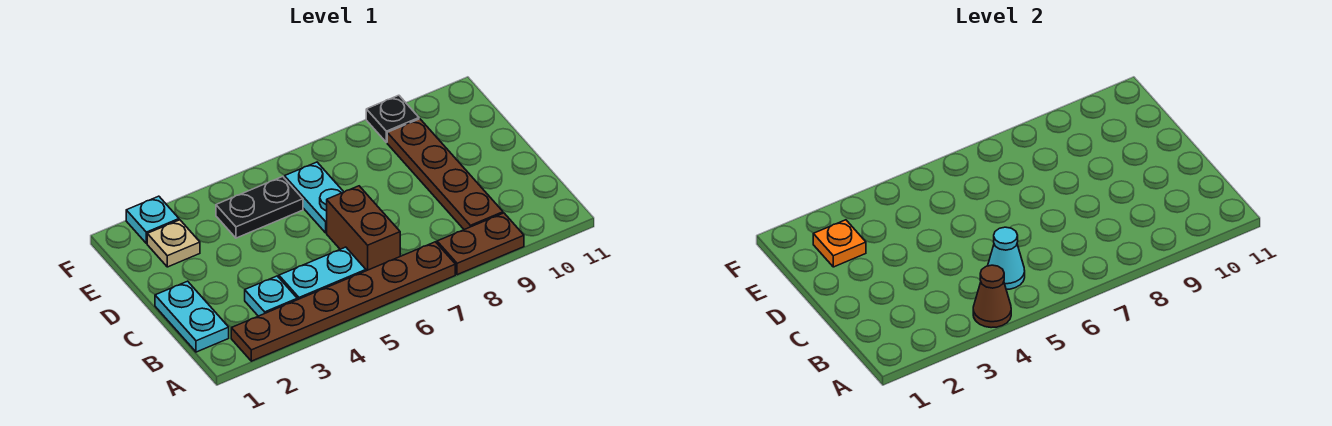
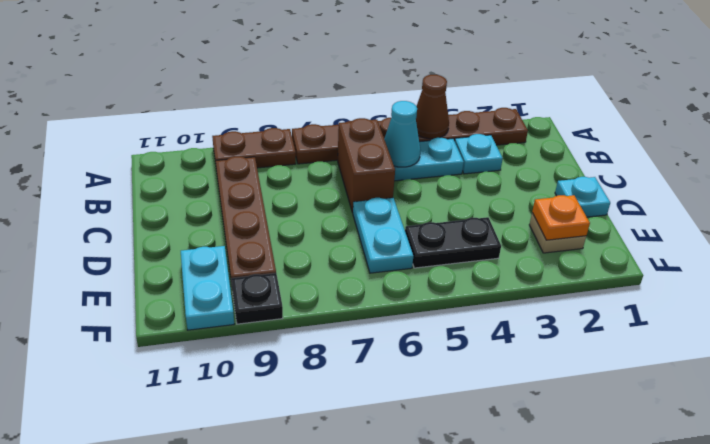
cyan 1x2 plate [155,281,229,352] -> cyan 1x2 plate moved to [181,246,234,330]
cyan 1x1 plate [126,196,179,243] -> cyan 1x1 plate moved to [555,177,610,217]

